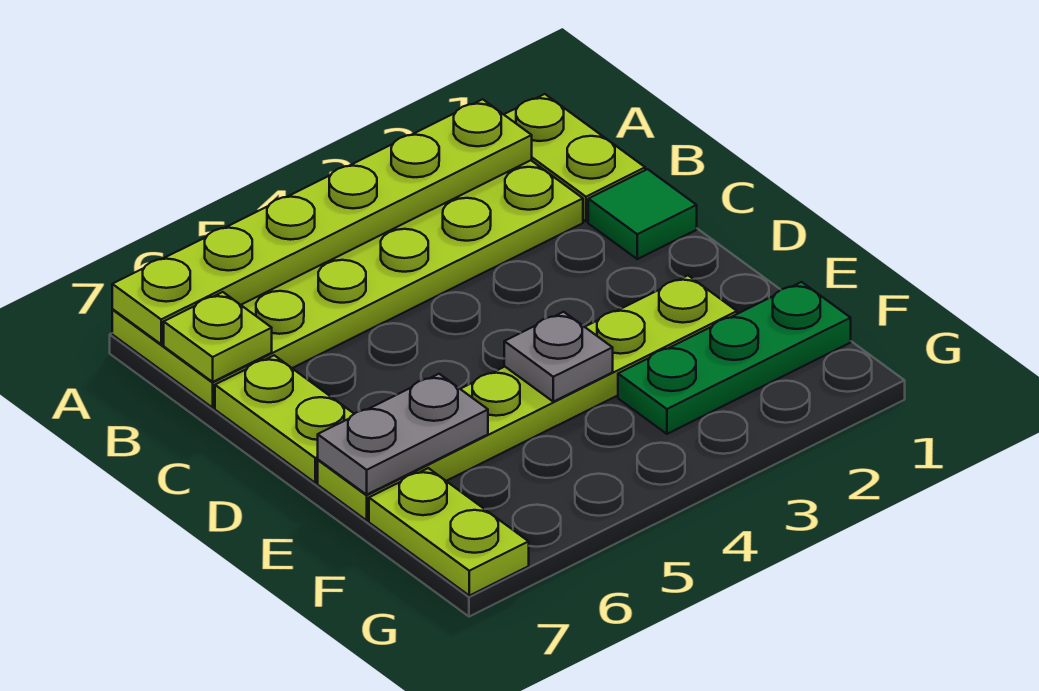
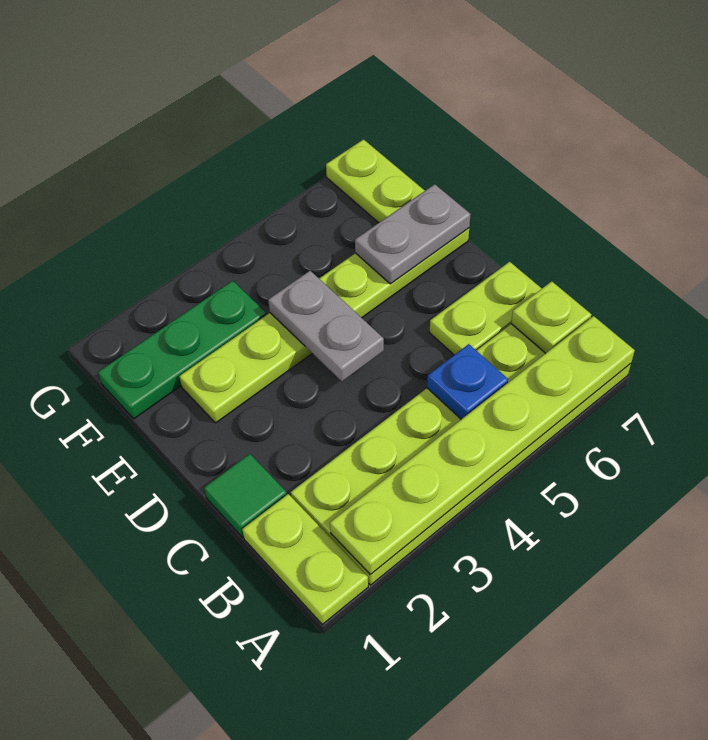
none -> blue 1x1 plate [427,344,508,419]
lime 1x2 plate [215,355,354,483] -> lime 1x2 plate turned to [430,262,542,355]
grey 1x1 plate [504,312,613,402] -> grey 1x2 plate [268,271,384,381]

